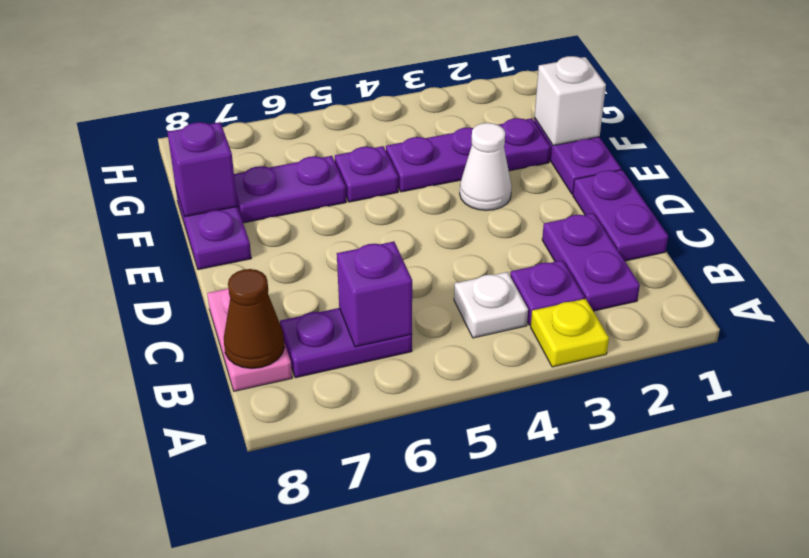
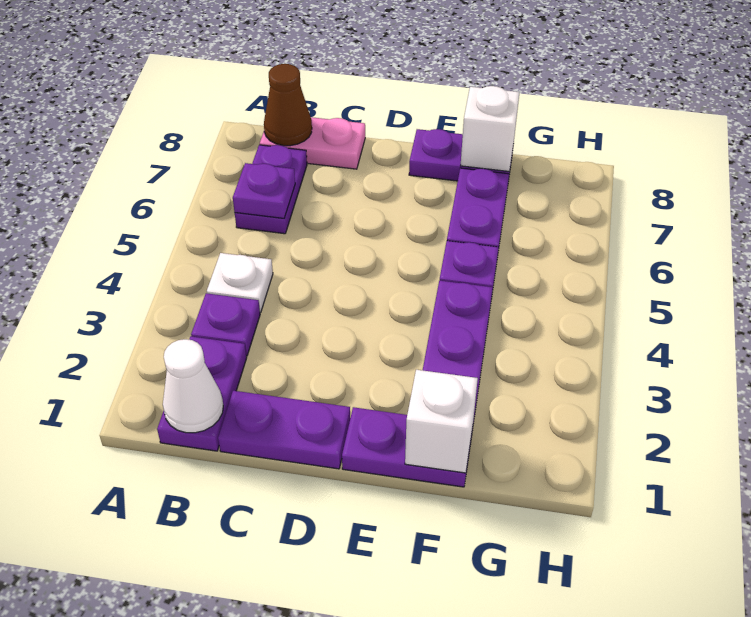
yellow 1x1 plate [531,299,609,367] -> none
purple 1x2 plate [542,213,640,311] -> purple 1x2 plate turned to [157,336,247,451]
purple 1x1 brick [337,242,412,347] -> purple 1x1 plate [233,163,295,218]
white 1x1 cone [460,123,512,211] -> white 1x1 cone moved to [163,339,223,433]
purple 1x1 brick [167,122,237,217] -> white 1x1 brick [461,86,519,171]

